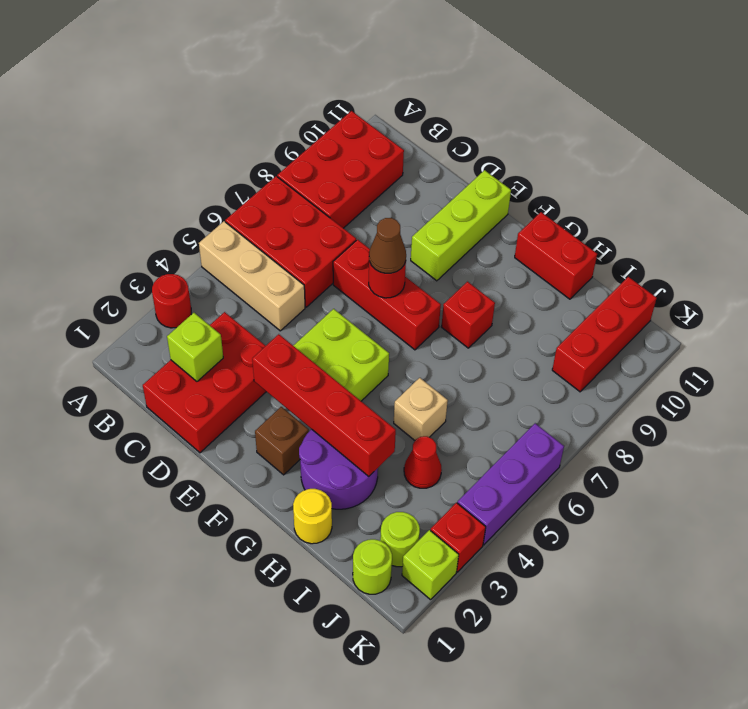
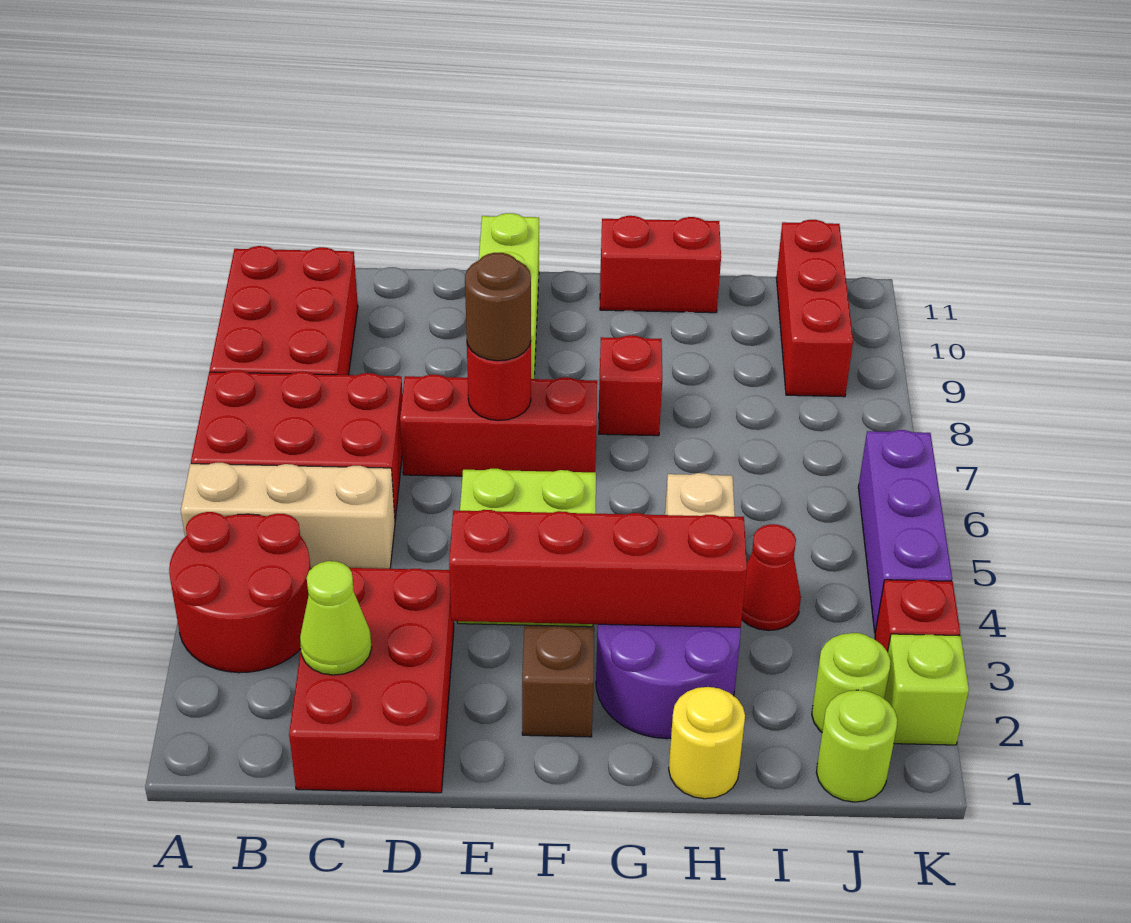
red 1x1 round brick [152,274,191,328] -> red 2x2 round brick [169,512,311,673]
lime 1x1 brick [167,313,223,381] -> lime 1x1 cone [300,561,372,675]
brown 1x1 cone [369,218,406,273] -> brown 1x1 round brick [465,253,531,361]

